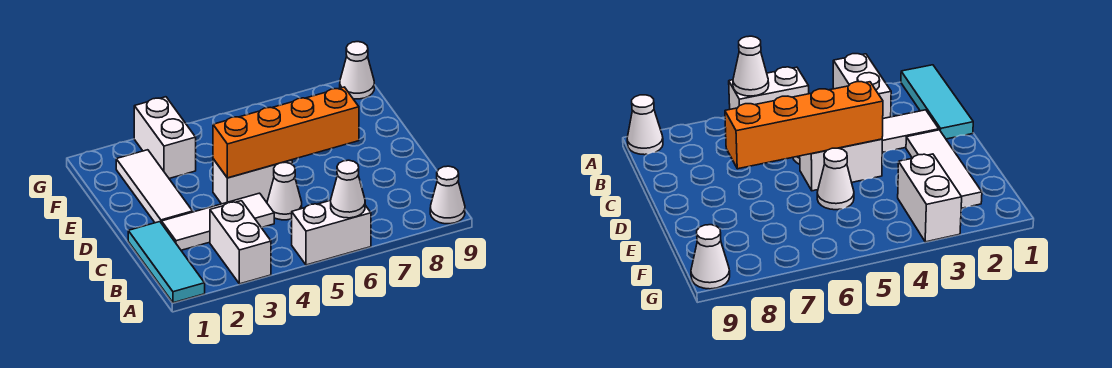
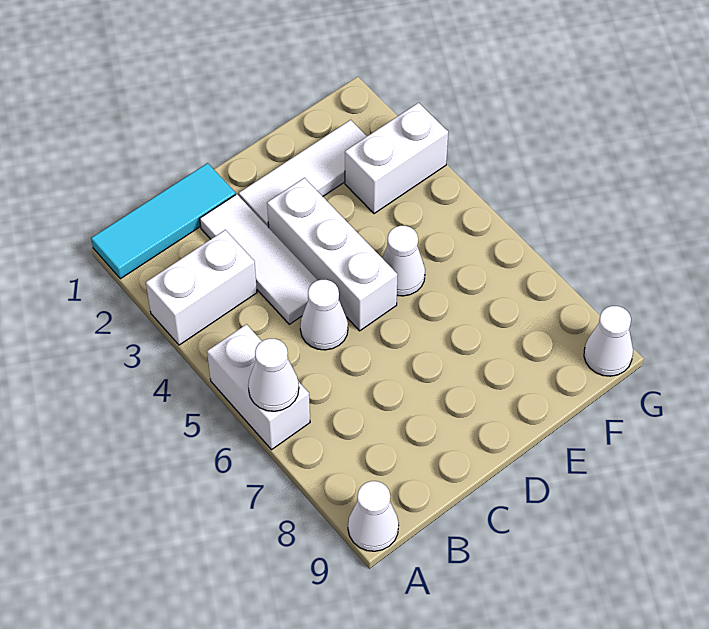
white 1x2 brick [213,159,292,204] -> white 1x3 brick [267,178,398,331]
orange 1x4 brick [213,87,359,178] -> none

